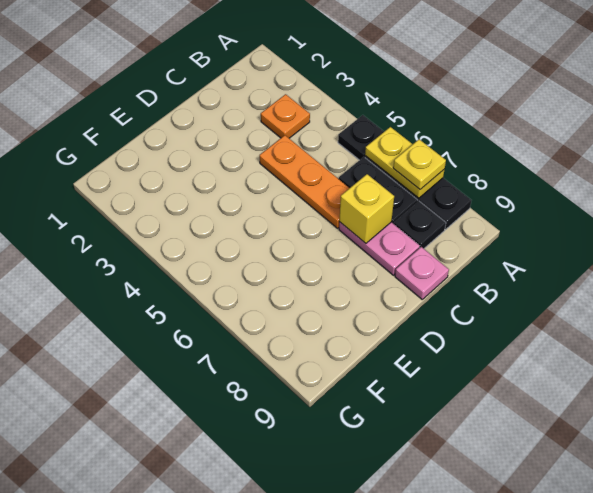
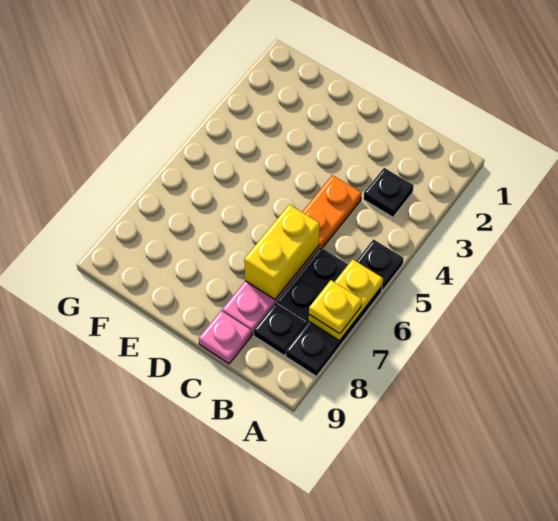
orange 1x1 plate [261,94,310,138] -> black 1x1 plate [364,168,414,217]
yellow 1x1 brick [339,174,394,243] -> yellow 1x2 brick [244,205,320,299]

